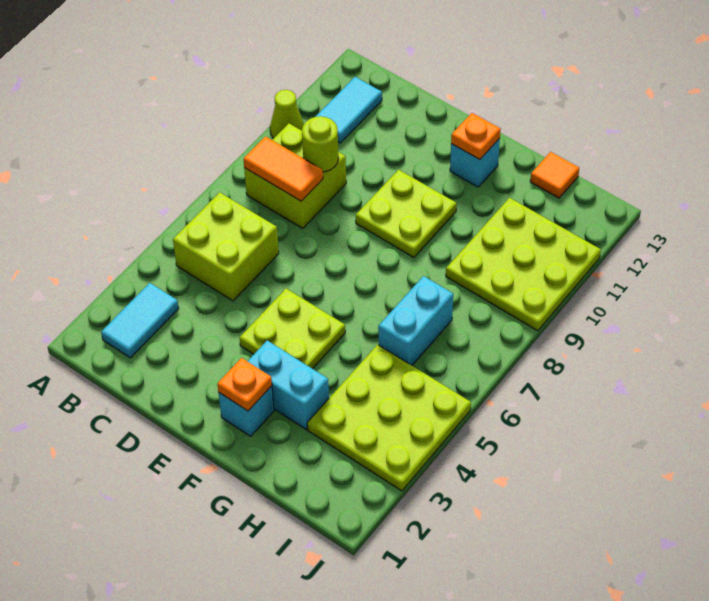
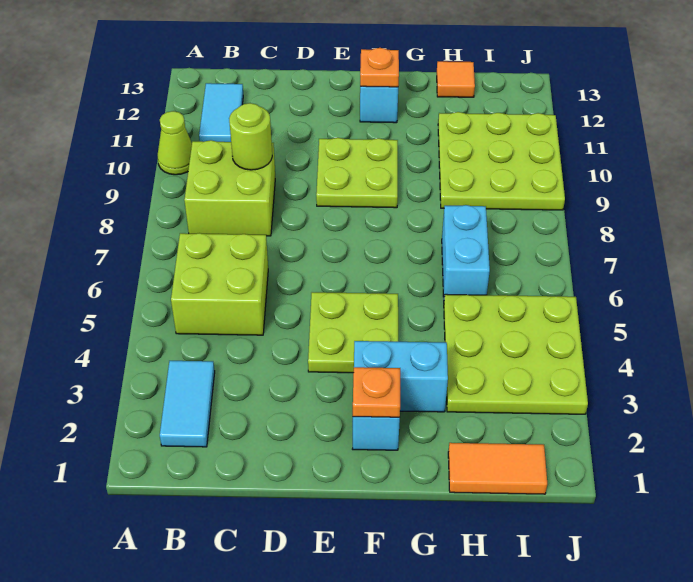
orange 1x2 tile [244,137,323,201] -> orange 1x2 tile moved to [448,443,547,494]

